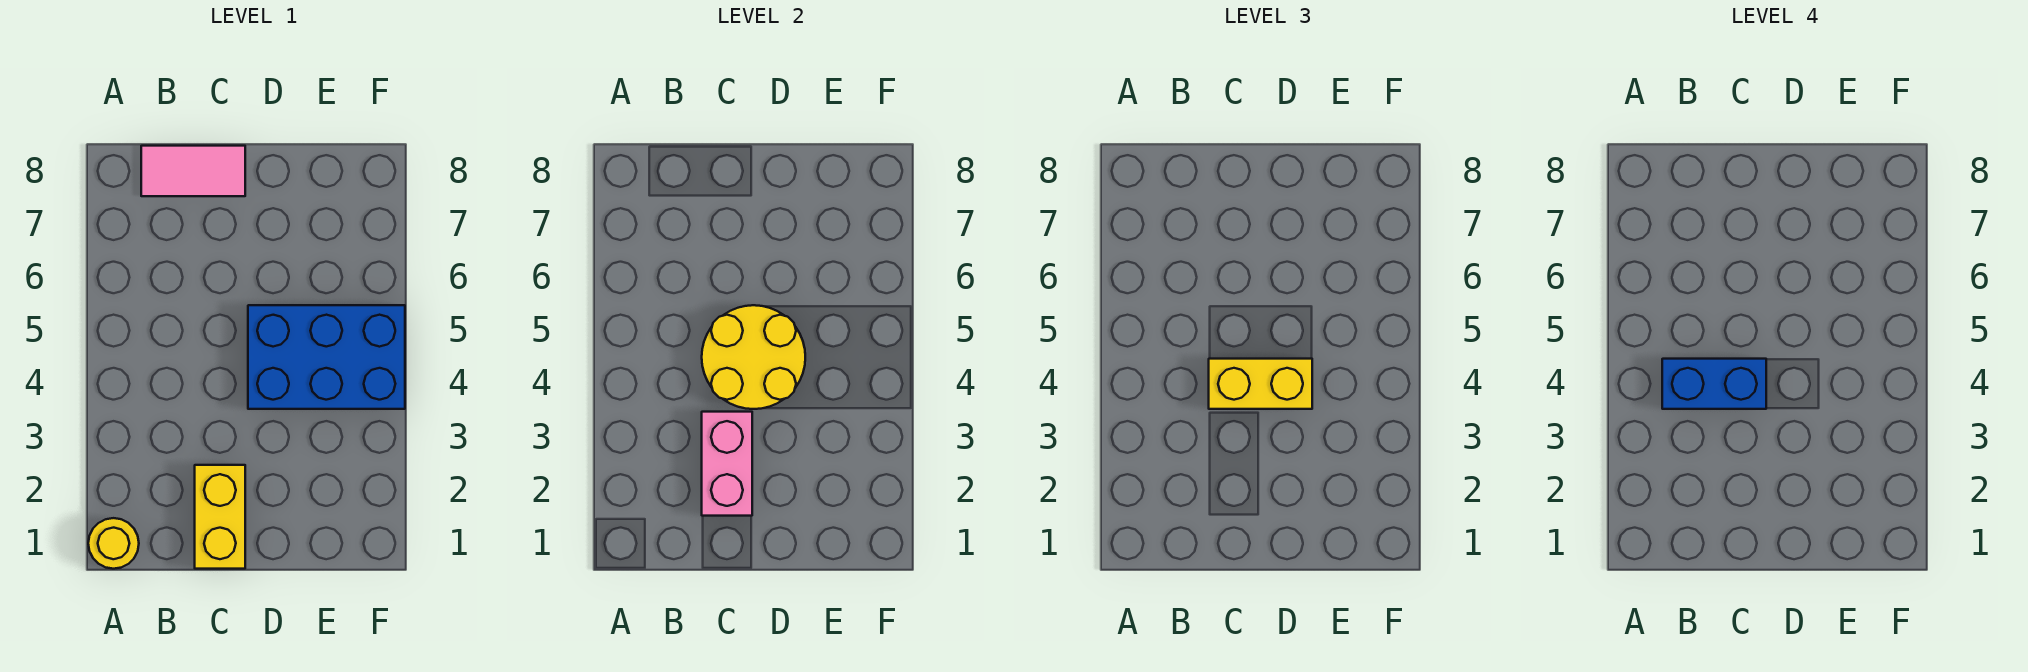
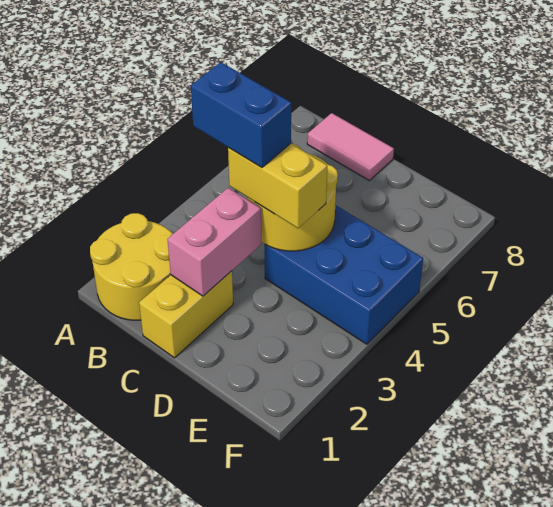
yellow 1x1 round brick [88,518,139,569] -> yellow 2x2 round brick [90,213,173,320]

